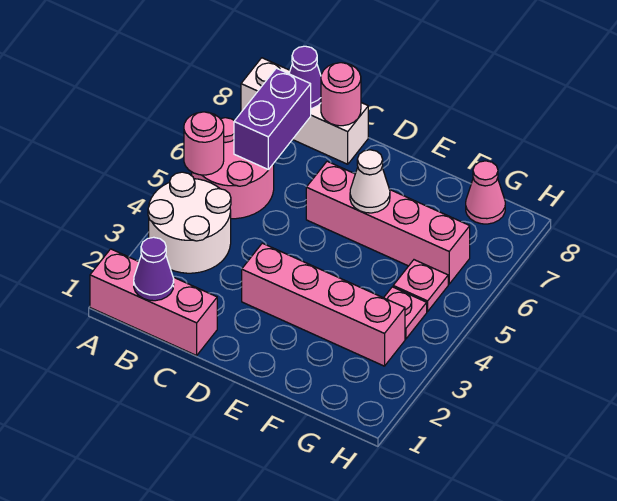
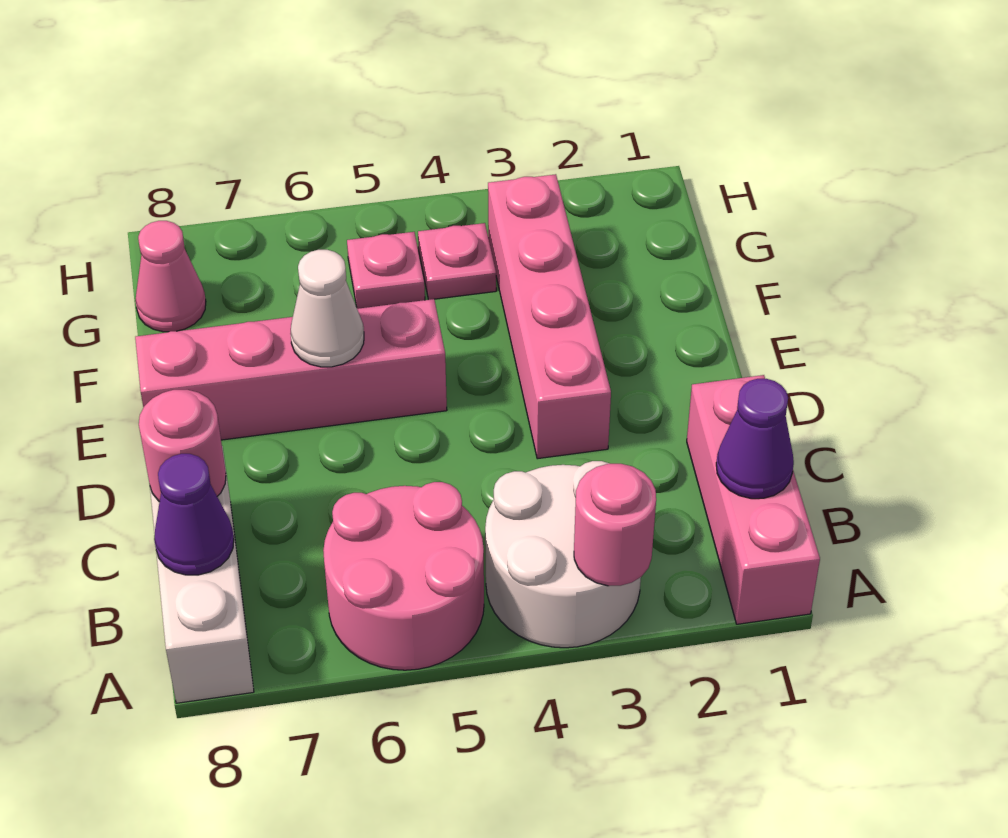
pink 1x1 round brick [184,112,224,175] -> pink 1x1 round brick moved to [574,464,656,586]
purple 1x2 brick [234,68,311,170] -> none
pink 1x4 brick [306,161,470,284] -> pink 1x4 brick turned to [135,299,447,440]

